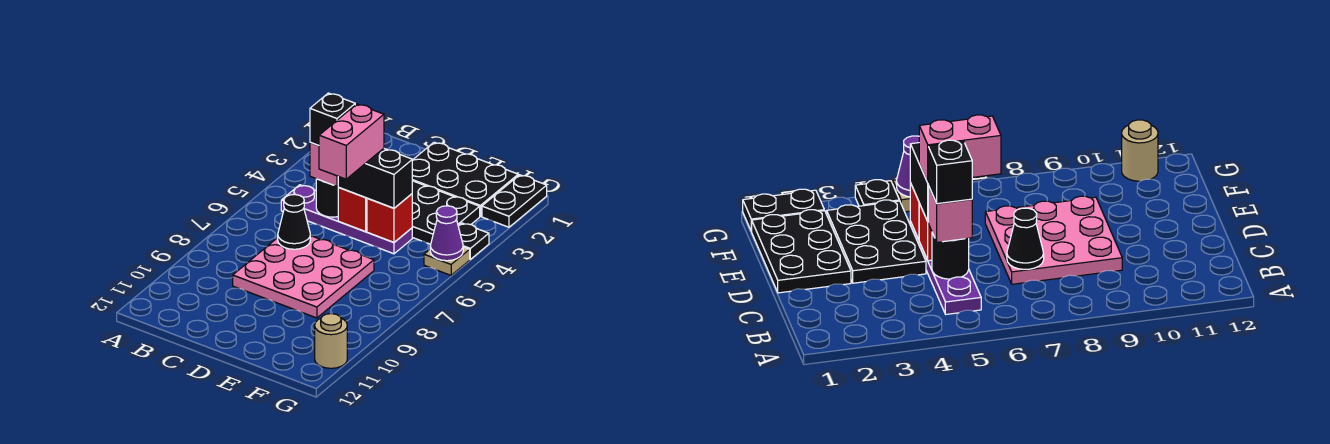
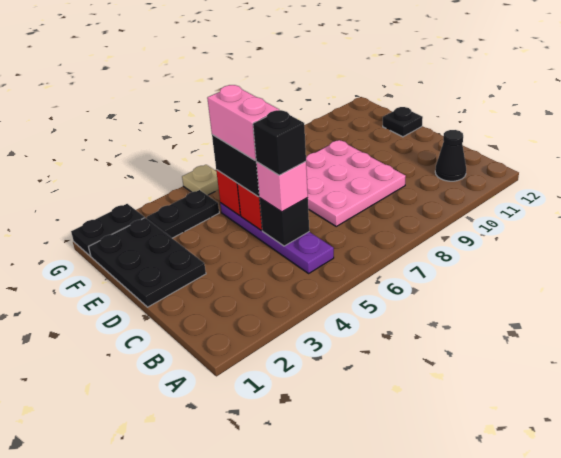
black 1x1 round brick [316,179,339,217] -> black 1x1 brick [260,198,309,246]
black 1x1 cone [278,194,310,249] -> black 1x1 cone moved to [435,130,466,181]
black 2x3 plate [412,181,480,244] -> black 1x2 plate [147,190,219,238]
pink 1x2 brick [319,104,384,179] -> pink 1x2 brick turned to [207,85,279,161]
black 1x1 plate [458,223,489,259] -> black 1x1 plate moved to [383,107,423,137]
purple 1x1 cone [430,206,463,261] -> none
tan 1x1 round brick [315,314,347,368] -> none

